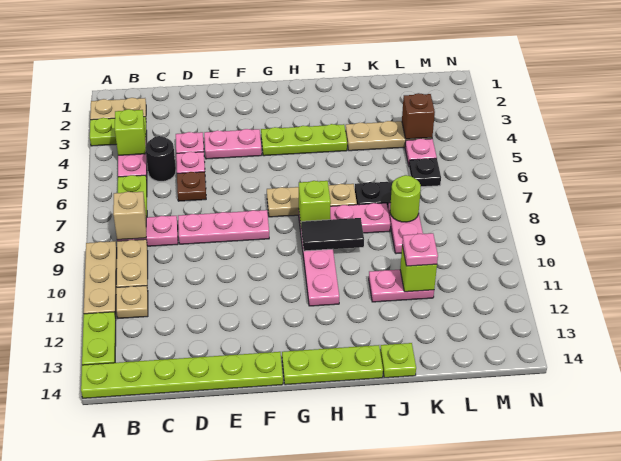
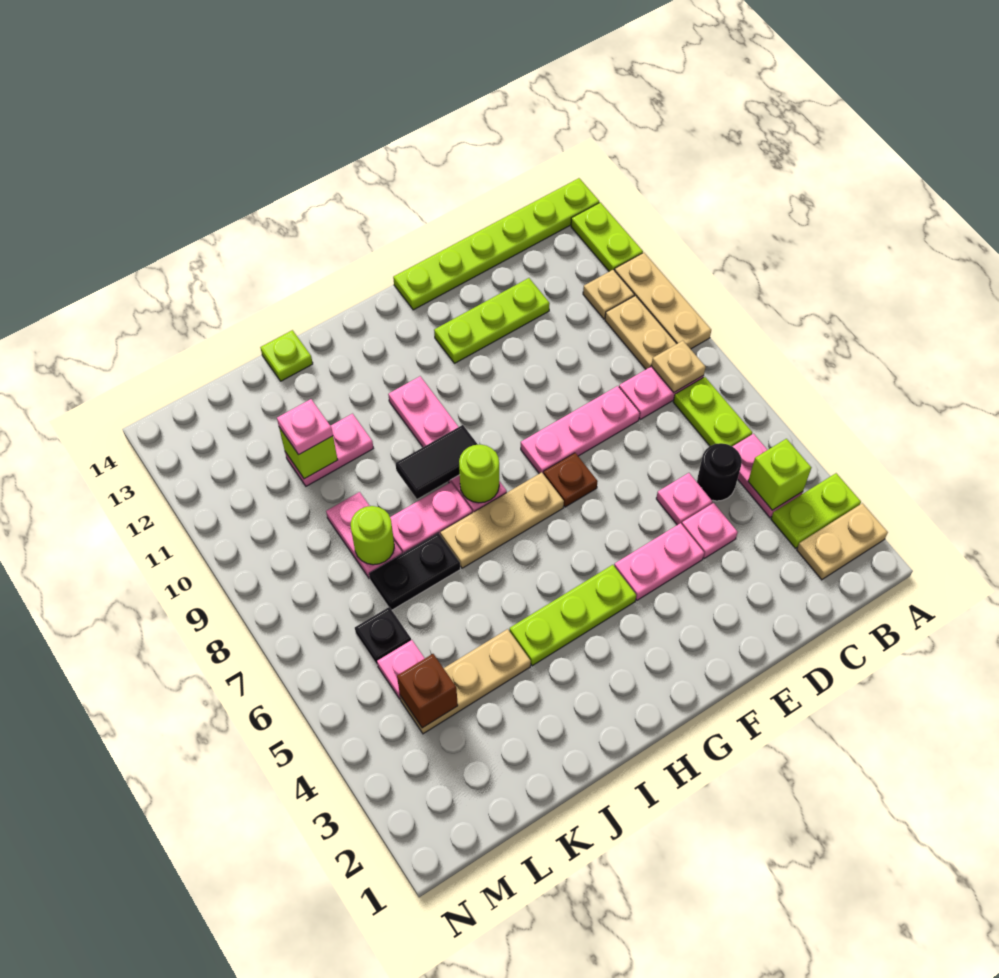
tan 1x1 brick [113,192,146,240] -> tan 1x1 plate [651,341,706,392]
brown 1x1 plate [177,172,206,201] -> brown 1x1 plate moved to [543,453,598,507]
lime 1x3 plate [282,345,383,385] -> lime 1x3 plate moved to [434,278,550,363]
lime 1x1 brick [299,181,331,224] -> lime 1x1 round brick [459,444,499,503]

